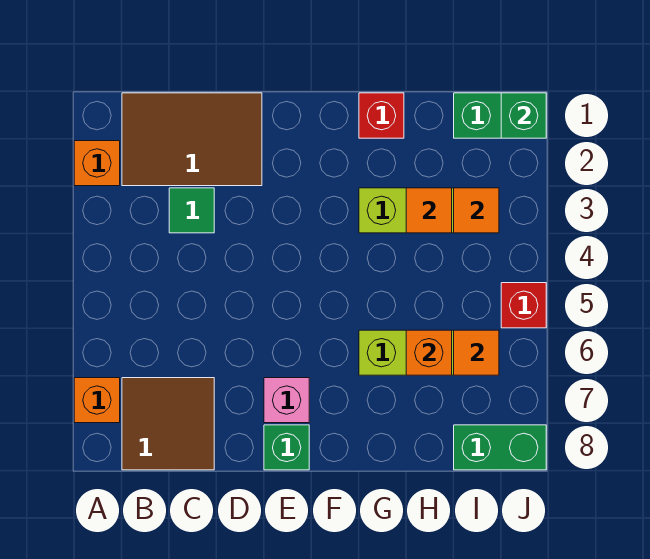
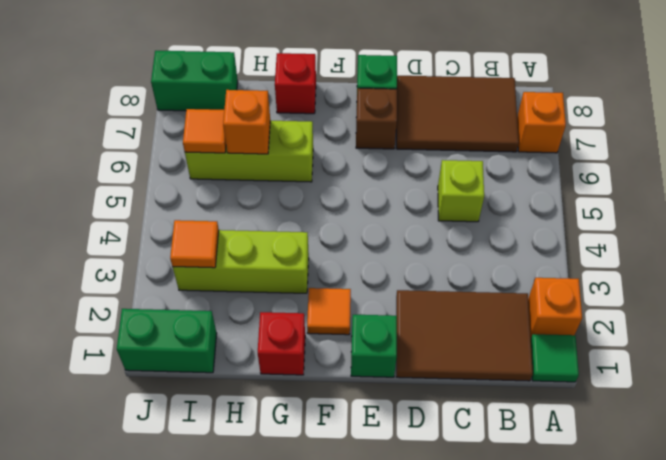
brown 2x2 tile [122,378,214,470] -> brown 2x3 tile [396,76,519,152]
green 1x1 tile [169,188,214,233] -> green 1x1 tile moved to [531,334,579,382]
none -> lime 1x1 brick [438,160,484,222]
pink 1x1 brick [264,378,309,423] -> brown 1x1 brick [356,88,397,149]
orange 1x1 tile [406,188,452,233] -> orange 1x1 tile moved to [307,288,351,335]
green 1x1 brick [501,93,546,138] -> green 1x1 brick moved to [351,315,397,377]
red 1x1 brick [501,283,546,328] -> red 1x1 brick moved to [275,53,316,114]

